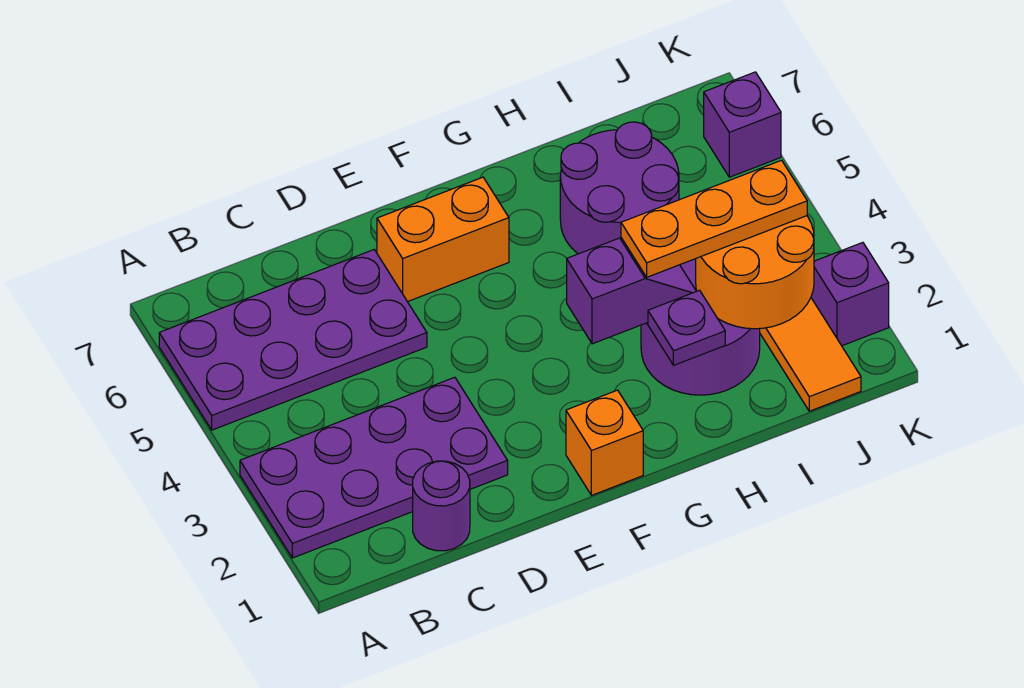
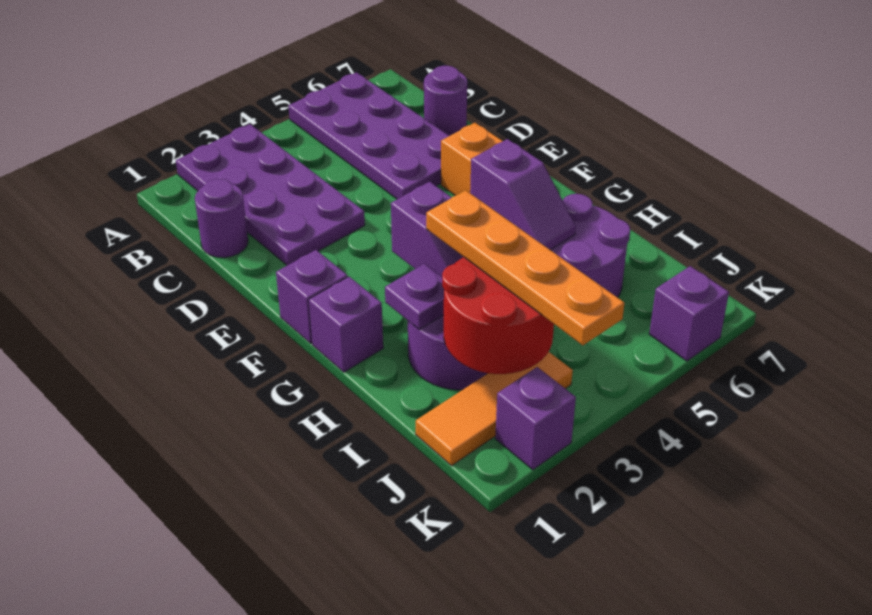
none -> purple 1x1 round brick [424,66,467,136]
orange 1x1 brick [566,390,643,495] -> purple 1x1 brick [276,250,348,343]
none -> purple 1x1 brick [309,277,383,372]
none -> purple 1x2 slope [470,139,576,250]
orange 1x3 plate [621,160,807,277] -> orange 1x4 plate [426,190,624,345]
orange 2x2 round brick [696,216,814,329] -> red 2x2 round brick [442,257,554,374]

